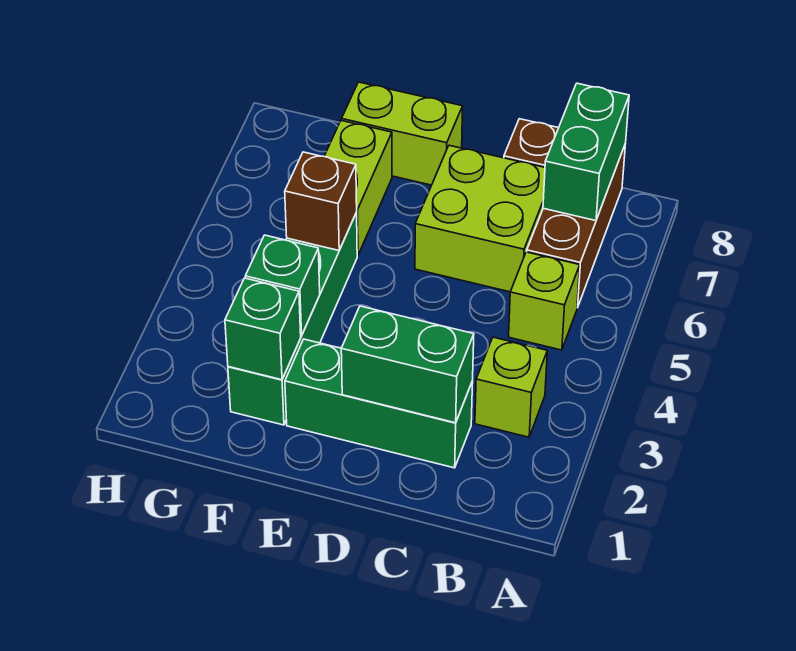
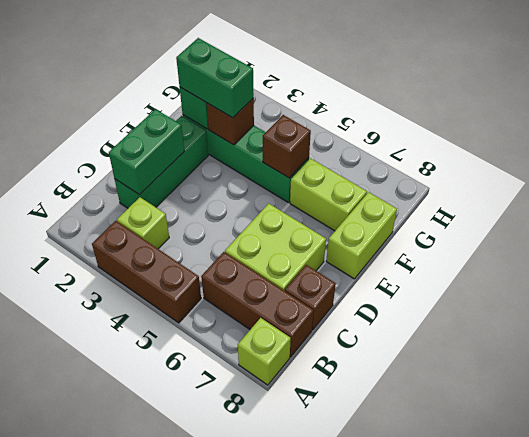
none -> brown 1x3 brick [92,221,201,323]
lime 1x1 brick [509,252,580,350] -> lime 1x1 brick moved to [238,318,291,385]
green 1x2 brick [543,83,629,221] -> green 1x2 brick moved to [176,38,254,118]
green 1x1 brick [245,235,320,336] -> brown 1x1 brick [207,98,254,145]

